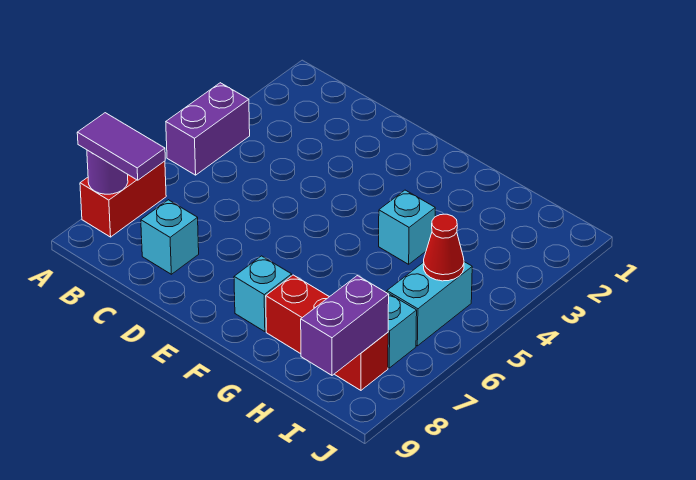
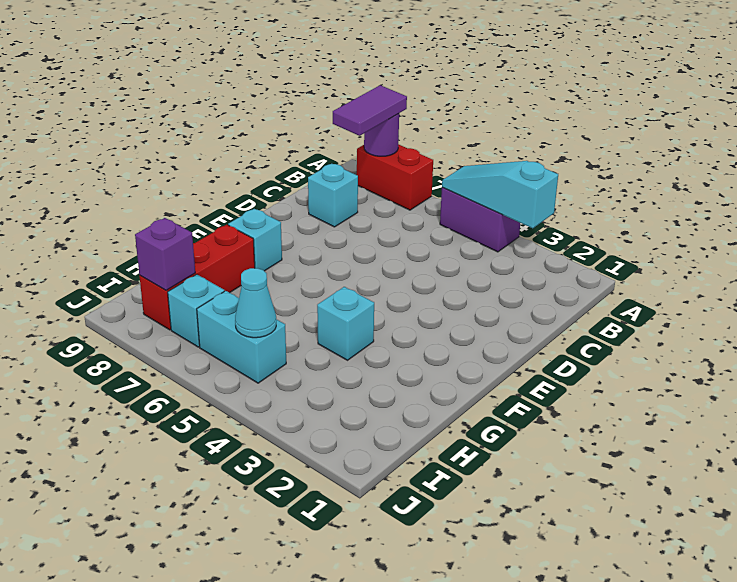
none -> cyan 1x3 slope [442,161,558,228]
red 1x1 cone [423,214,464,281] -> cyan 1x1 cone [235,268,276,338]
purple 1x2 brick [301,276,389,375] -> purple 1x1 brick [135,218,195,290]

